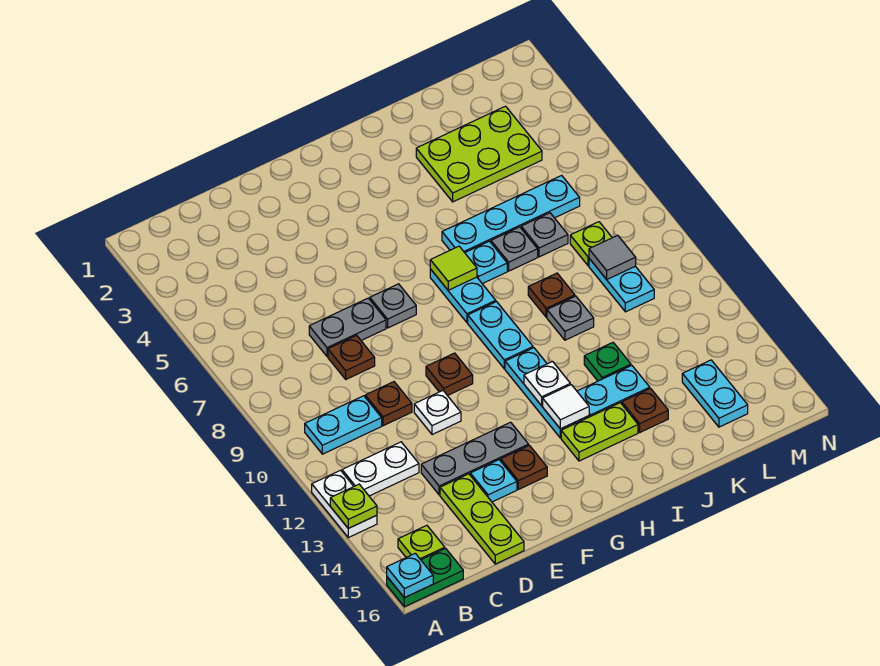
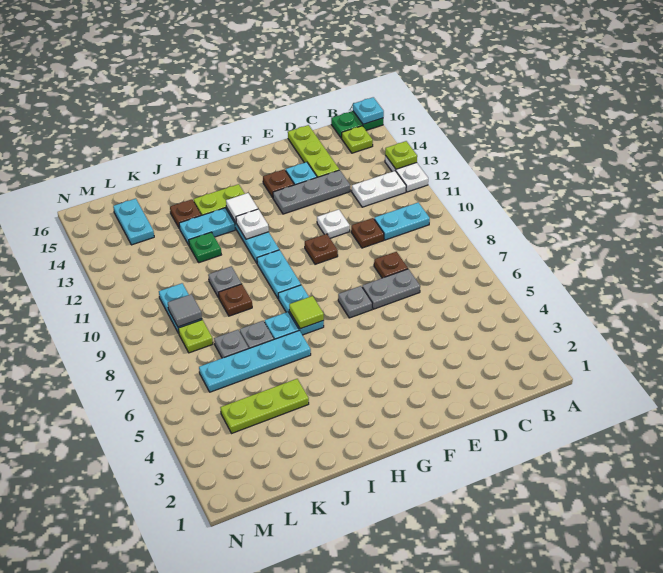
lime 2x3 plate [416,106,542,202] -> lime 1x3 plate [220,379,309,433]

